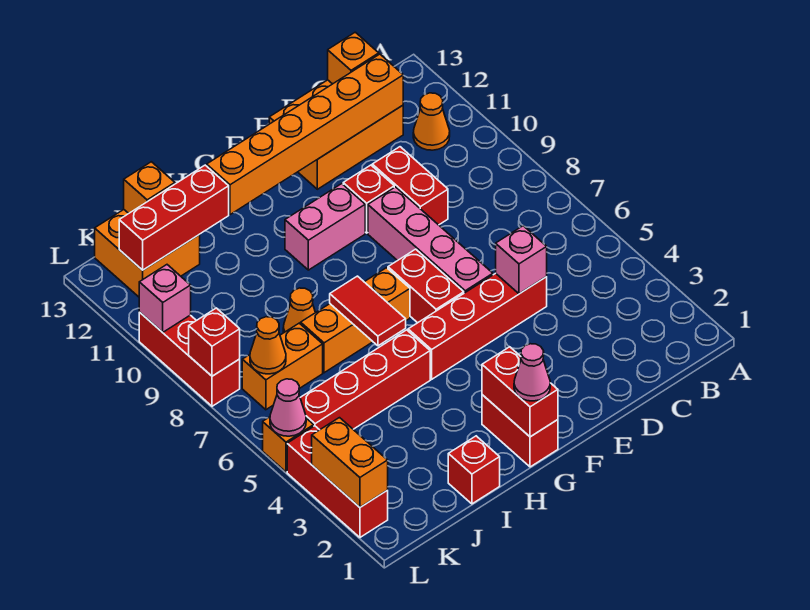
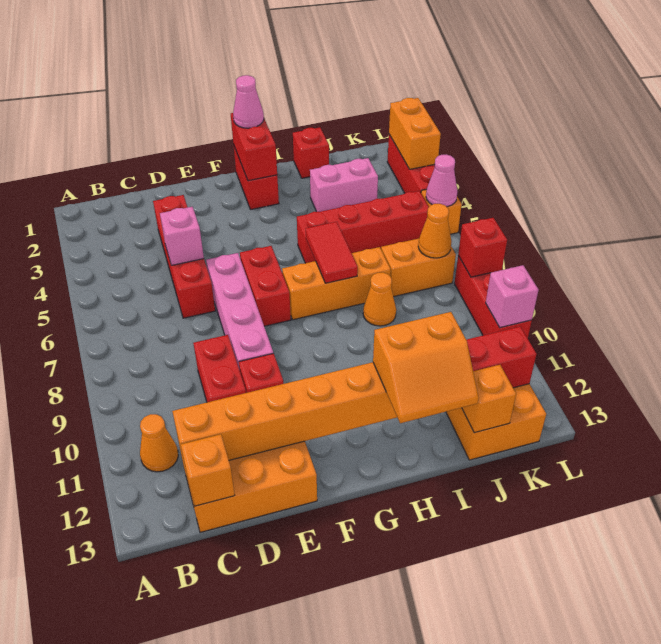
red 1x4 brick [408,273,547,379] -> red 1x4 brick turned to [153,195,215,318]
pink 1x2 brick [285,184,365,270] -> pink 1x2 brick moved to [310,158,378,212]
none -> orange 2x2 slope [373,312,479,423]

